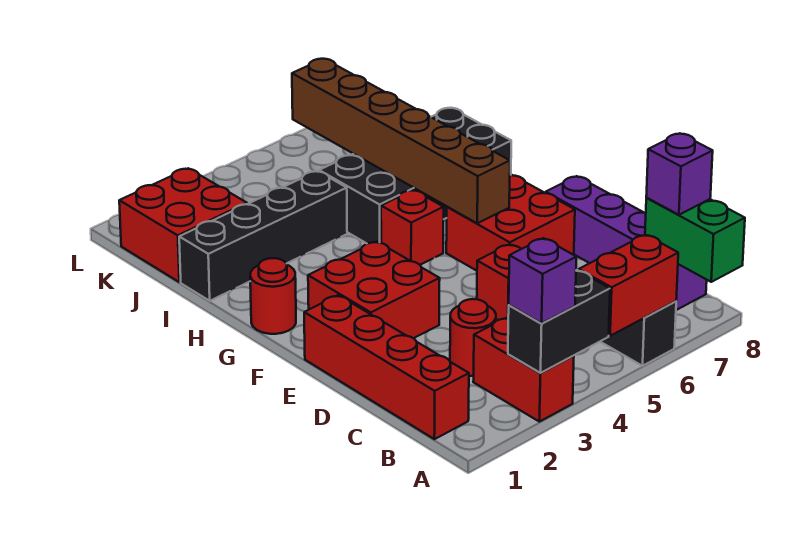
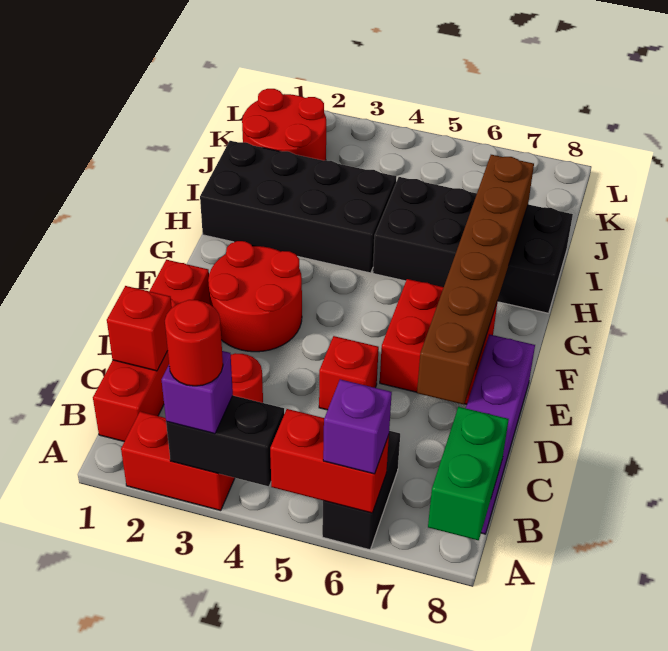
red 1x2 brick [473,317,574,422] -> red 1x2 brick turned to [121,412,235,511]
purple 1x1 brick [646,134,713,215] -> purple 1x1 brick moved to [323,379,392,474]
red 2x2 brick [308,241,440,338] -> red 2x2 round brick [208,241,302,352]
brown 1x6 brick [292,59,510,223] -> brown 1x6 brick moved to [417,155,534,404]
red 1x1 round brick [250,258,296,334] -> red 1x1 round brick moved to [165,300,223,386]
red 1x1 brick [381,190,444,265] -> red 1x1 brick moved to [107,286,172,371]
black 1x4 brick [179,171,347,301] -> black 2x4 brick [200,141,396,273]
red 2x2 brick [119,168,247,282] -> red 2x2 round brick [242,89,326,161]

